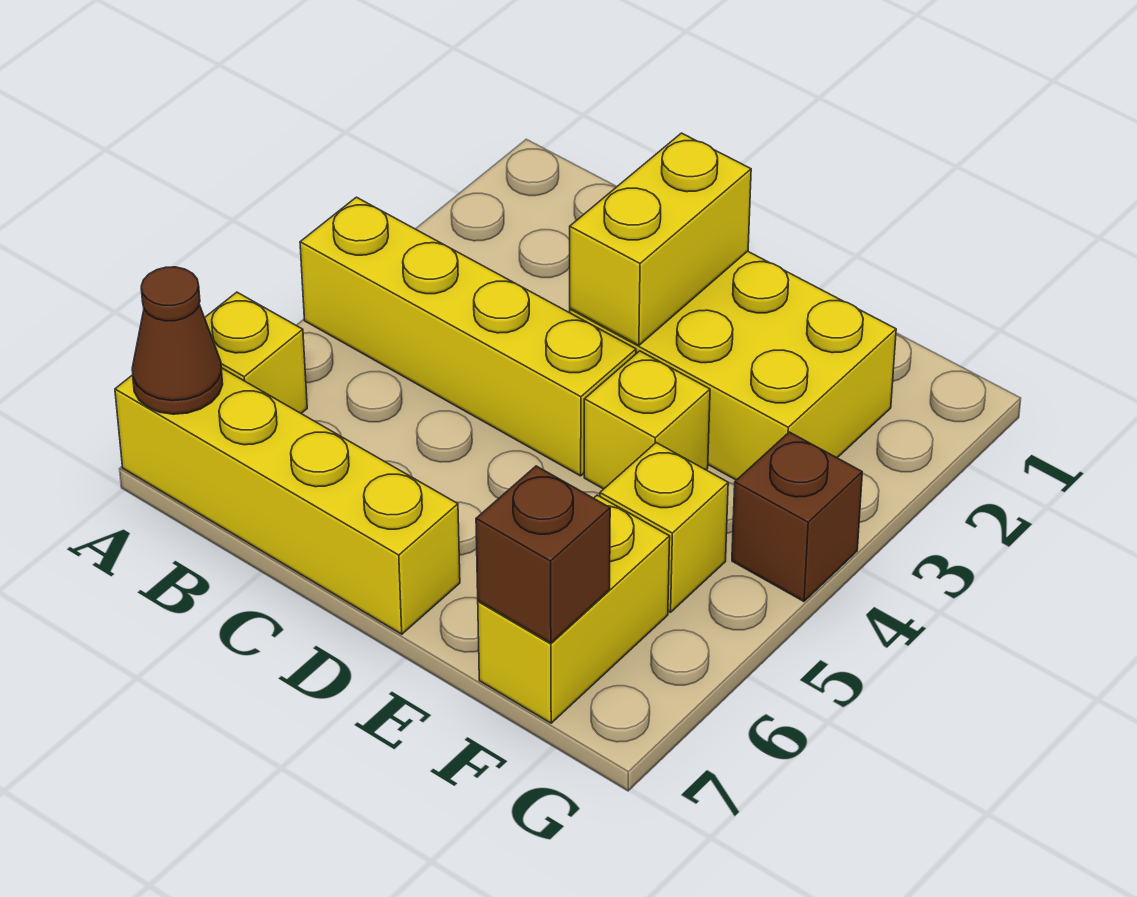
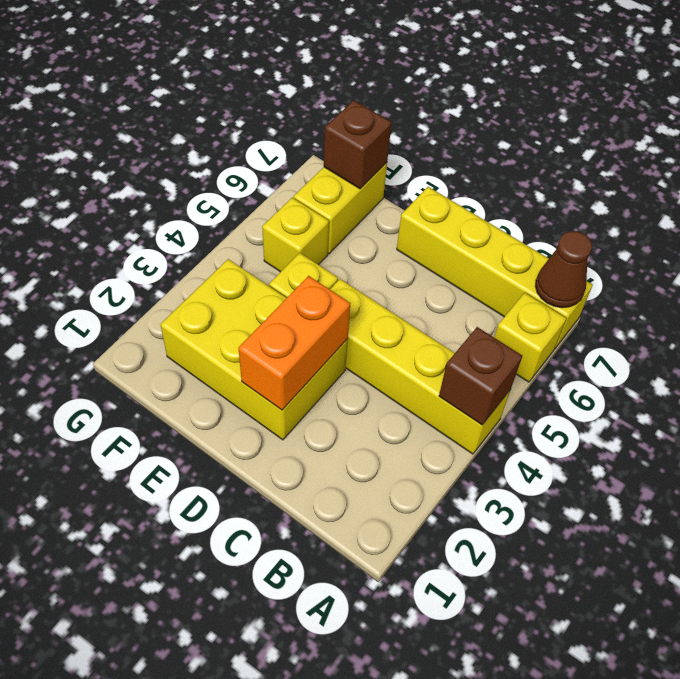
yellow 1x2 brick [570,133,751,345] -> orange 1x2 brick [239,276,350,410]
brown 1x1 brick [732,432,862,601] -> brown 1x1 brick moved to [439,327,522,425]

